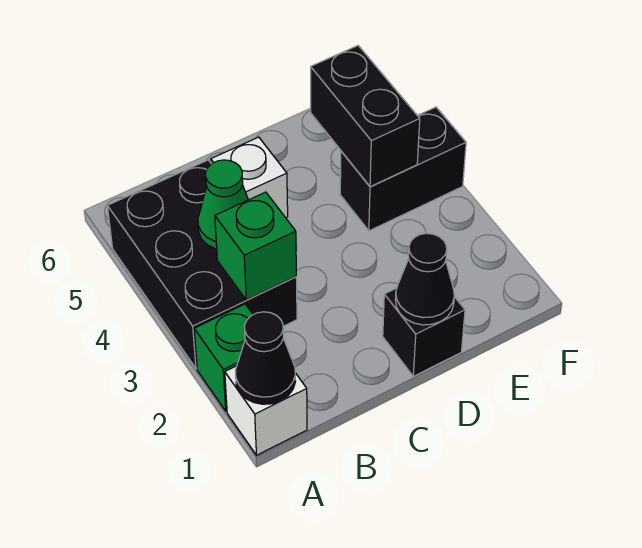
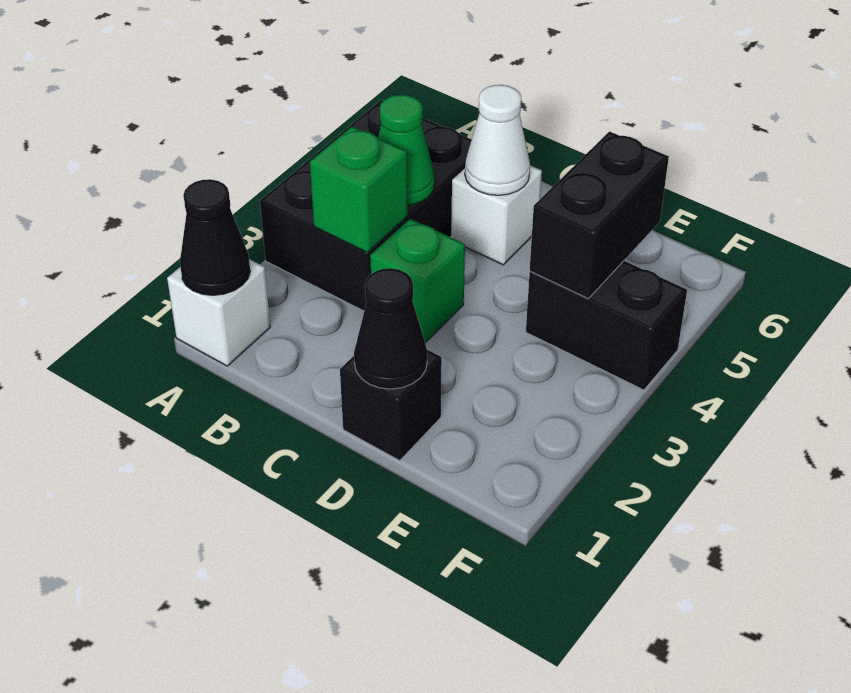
green 1x1 brick [194,304,253,411] -> green 1x1 brick moved to [370,218,465,342]
none -> white 1x1 cone [465,85,530,195]

